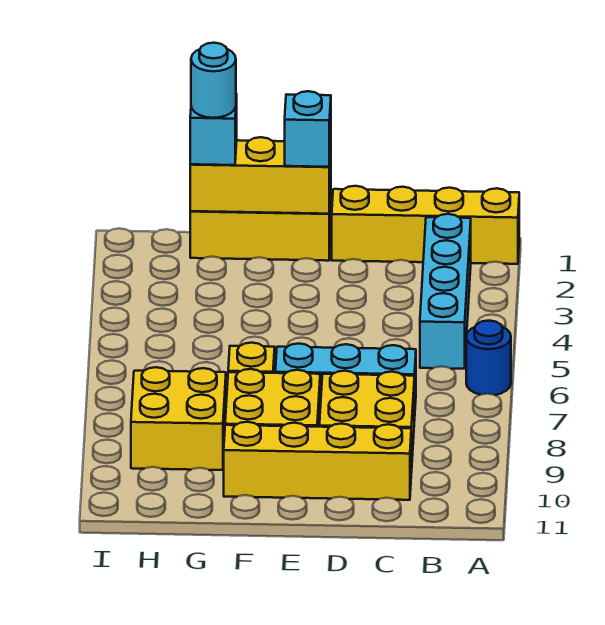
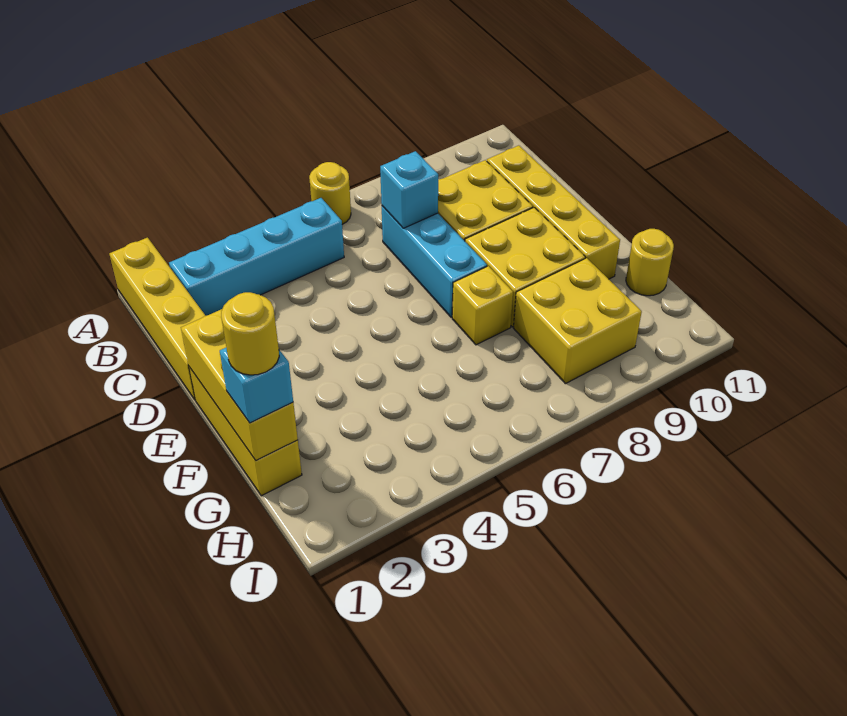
blue 1x1 round brick [466,321,511,395] -> yellow 1x1 round brick [309,162,351,224]
cyan 1x1 brick [285,91,331,167] -> cyan 1x1 brick moved to [380,151,438,228]
cyan 1x1 round brick [191,43,236,118] -> yellow 1x1 round brick [221,292,279,375]
none -> yellow 1x1 round brick [626,229,674,296]

